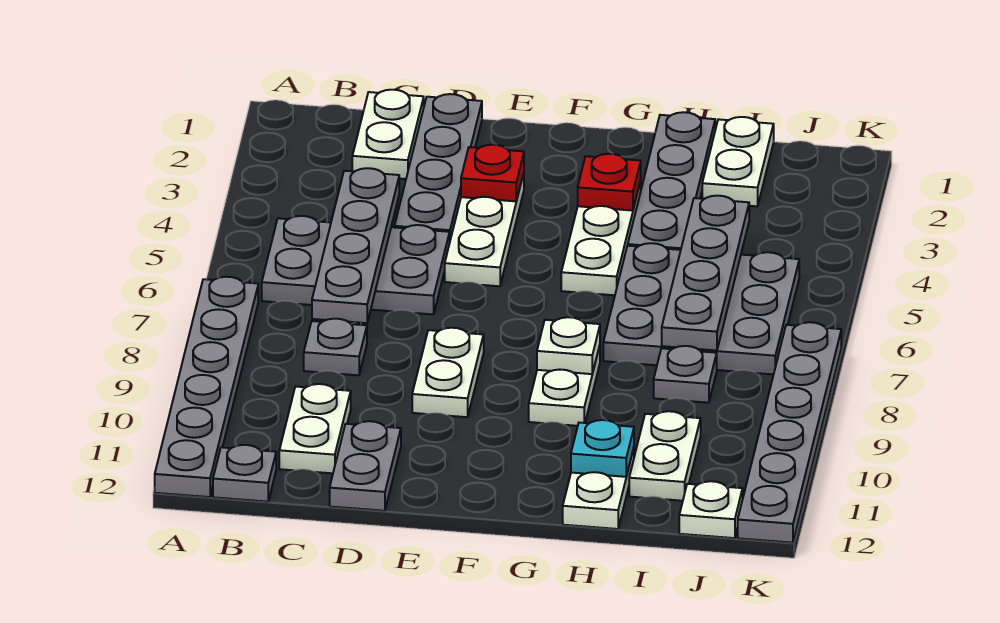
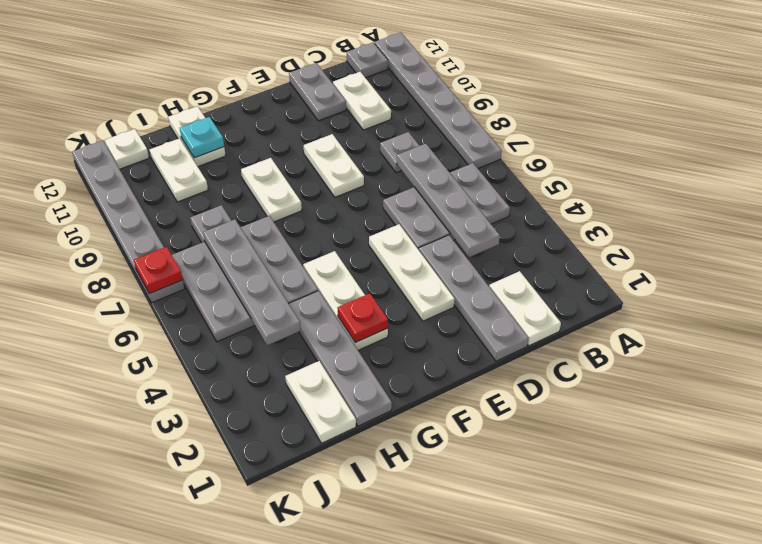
red 1x1 plate [461,145,524,201] -> red 1x1 plate moved to [134,247,183,294]
white 1x1 plate [537,317,600,374] -> none

